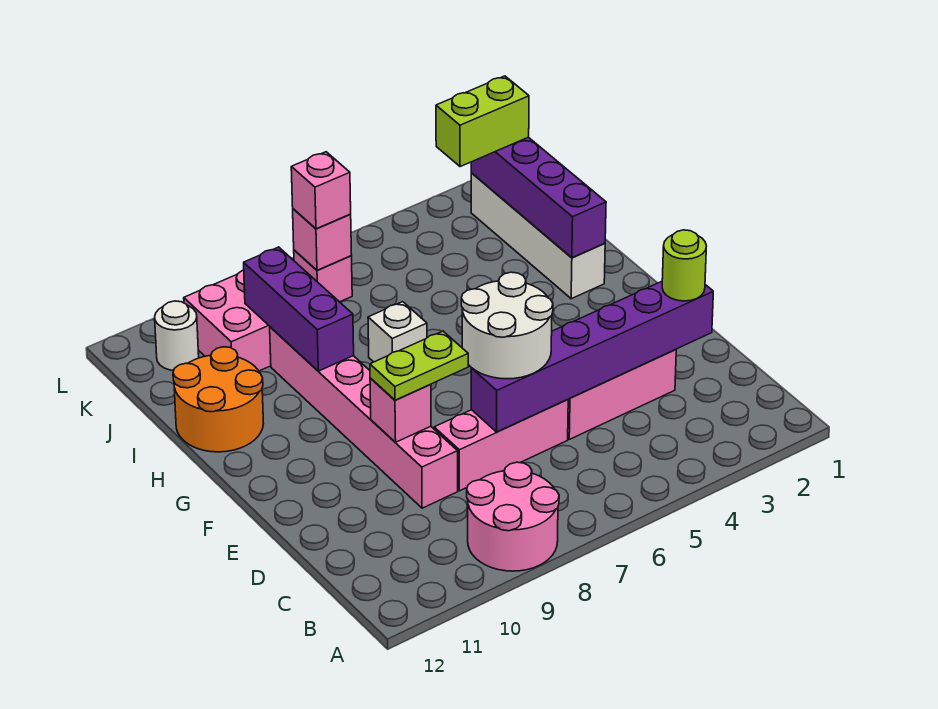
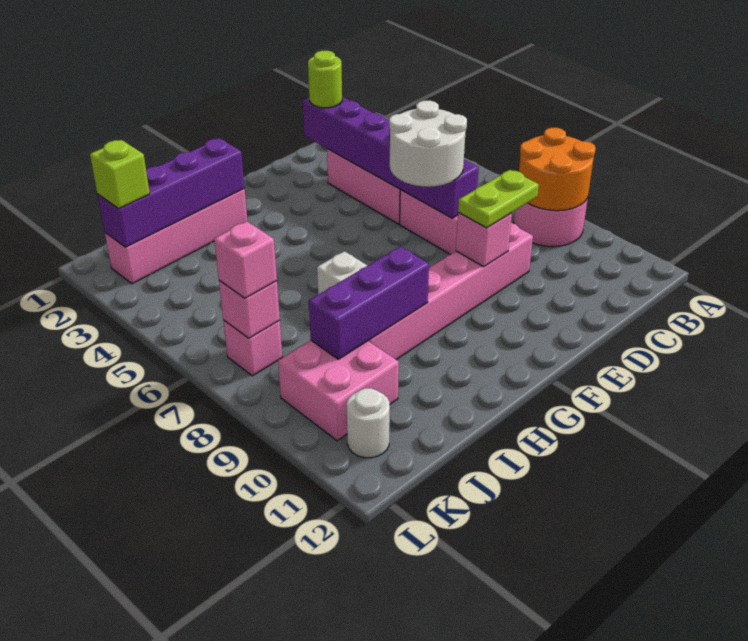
lime 1x2 plate [370,331,468,400] -> lime 1x2 plate turned to [458,170,539,228]
white 1x4 brick [471,173,605,299] -> pink 1x4 brick [105,189,247,284]
orange 2x2 round brick [173,347,264,452] -> orange 2x2 round brick moved to [519,128,596,211]
lime 1x2 brick [436,76,529,167] -> lime 1x1 brick [90,140,150,209]

